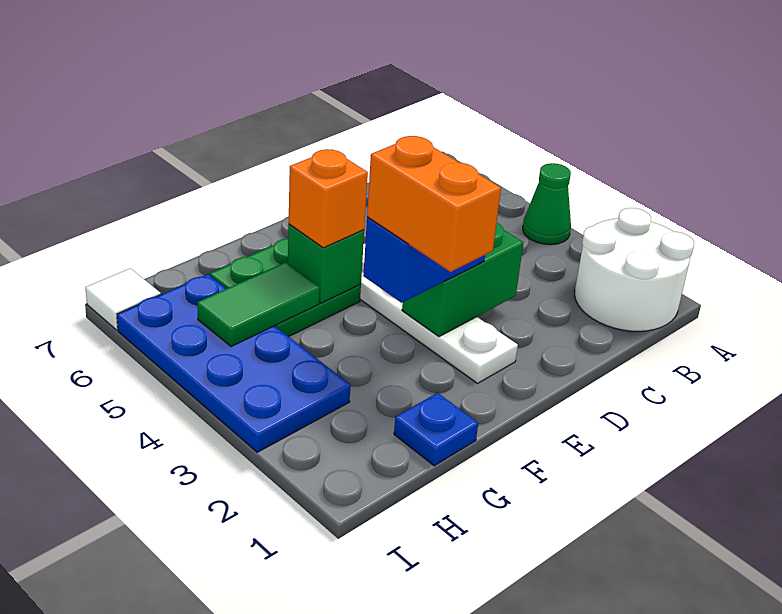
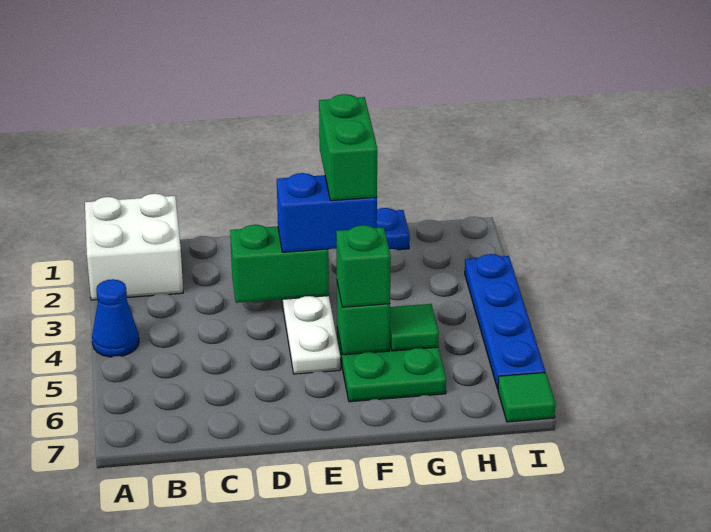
white 2x2 round brick [575,208,694,331] -> white 2x2 brick [85,194,183,300]
green 1x1 cone [523,163,571,245] -> blue 1x1 cone [92,279,139,357]
orange 1x2 brick [367,136,501,272] -> green 1x2 brick [319,94,377,201]
orange 1x1 brick [289,149,368,248] -> green 1x1 brick [336,225,391,307]
green 1x2 tile [197,262,320,347] -> green 1x1 tile [390,304,439,351]
blue 2x4 plate [117,274,350,452] -> blue 1x4 plate [465,254,545,389]
white 1x1 tile [85,268,161,330] -> green 1x1 tile [498,372,556,422]

